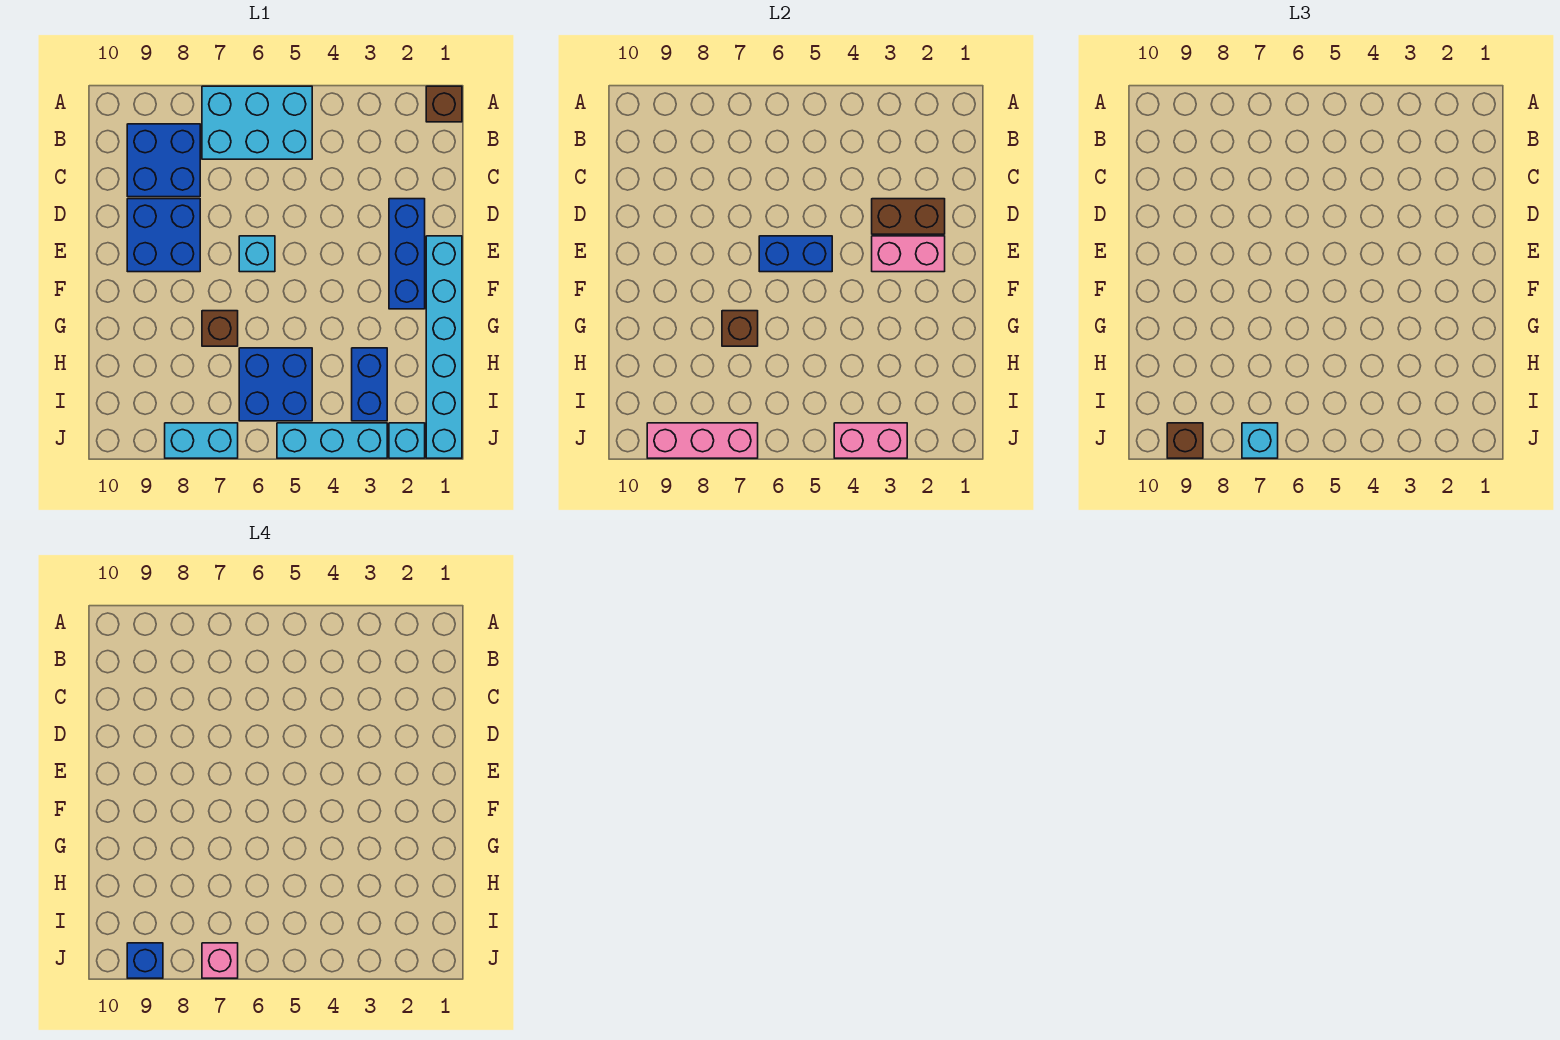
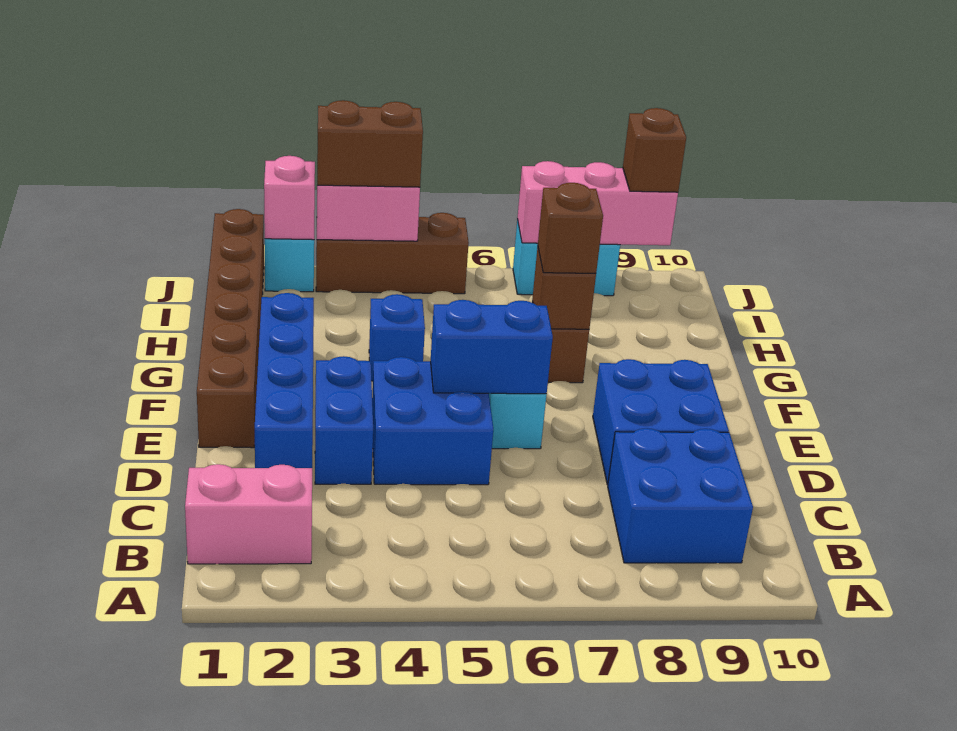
brown 1x1 brick [426,86,462,122] -> brown 1x1 brick moved to [538,183,603,273]
cyan 2x3 brick [202,86,312,159] -> none
blue 1x3 brick [389,199,425,309] -> blue 1x4 brick [254,293,314,468]
brown 1x2 brick [872,199,945,234] -> brown 1x2 brick moved to [317,100,423,187]
cyan 1x6 brick [426,236,462,458] -> brown 1x6 brick [197,209,264,448]
pink 1x2 brick [872,236,945,272] -> pink 1x2 brick moved to [185,464,312,564]
blue 1x2 brick [352,348,387,421] -> blue 1x2 brick moved to [315,356,373,484]
blue 2x2 brick [239,348,312,421] -> blue 2x2 brick moved to [372,357,493,485]
cyan 1x3 brick [277,423,387,458] -> brown 1x3 brick [316,213,469,294]
cyan 1x1 brick [1242,423,1278,458] -> none
pink 1x1 brick [202,943,238,978] -> pink 1x1 brick moved to [264,156,315,240]
blue 1x1 brick [127,943,163,978] -> blue 1x1 brick moved to [369,294,425,381]

